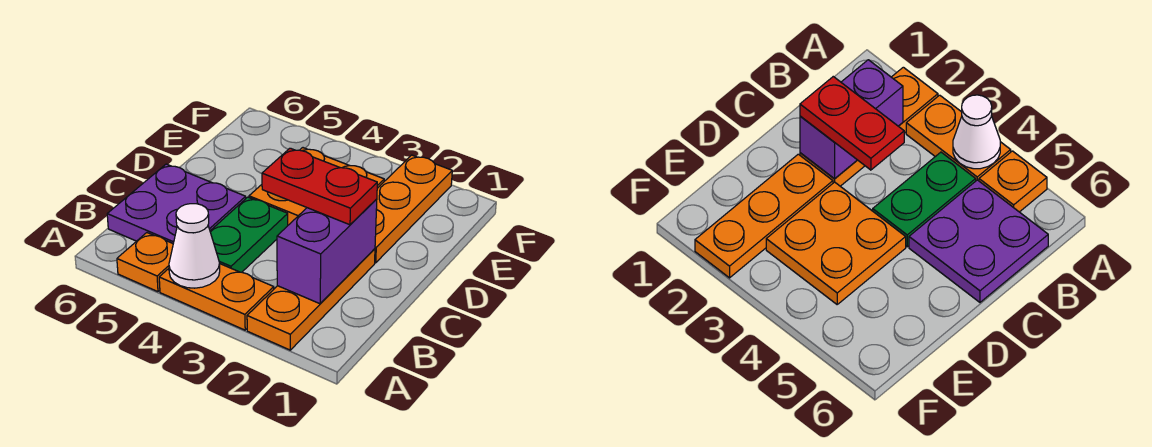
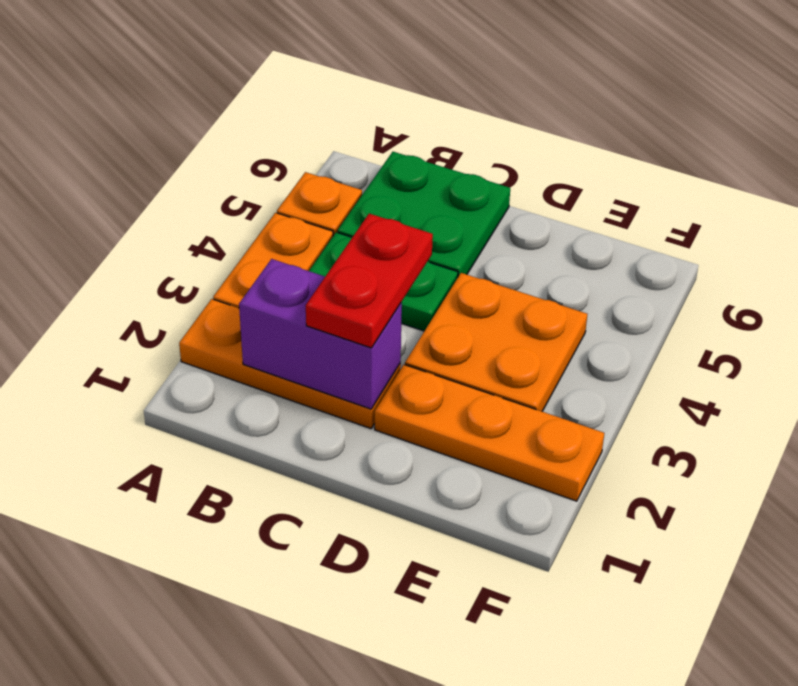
white 1x1 cone [169,204,220,288] -> none
purple 2x2 plate [107,164,246,243] -> green 2x2 plate [337,152,510,277]

